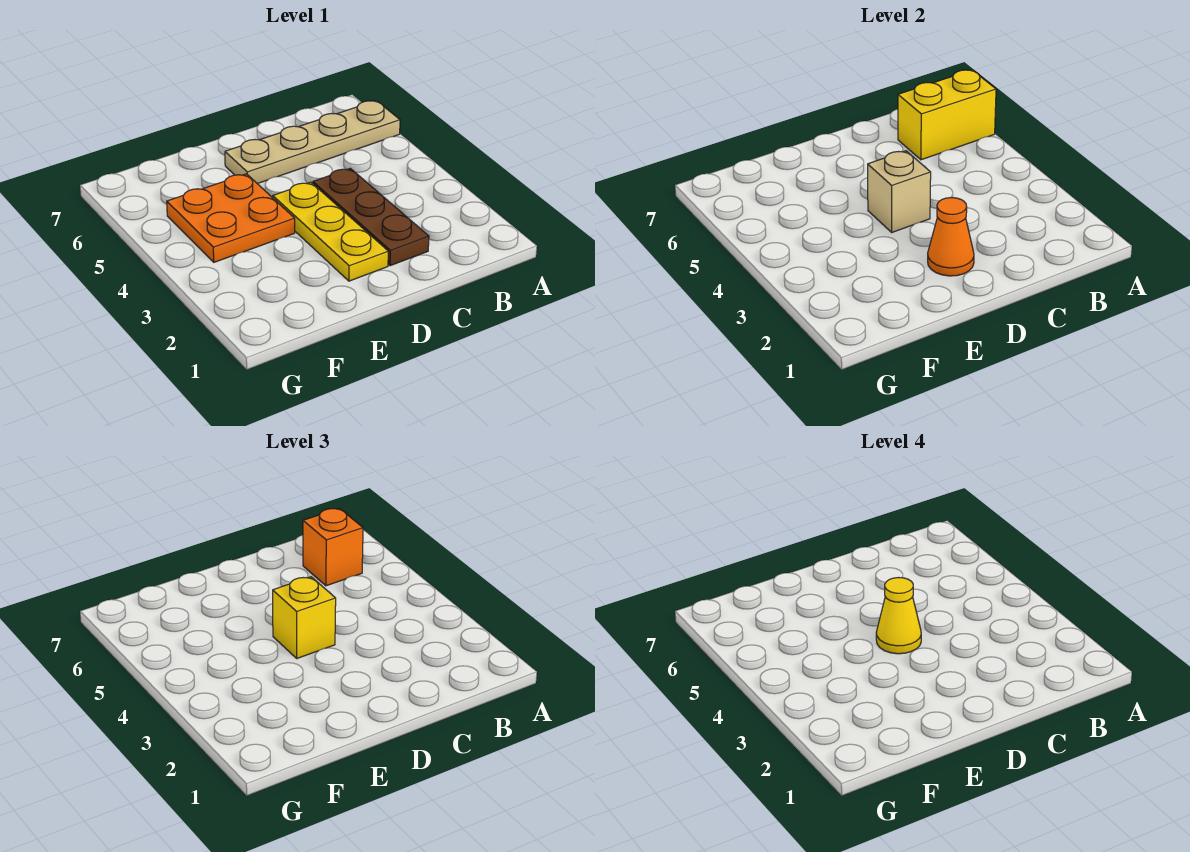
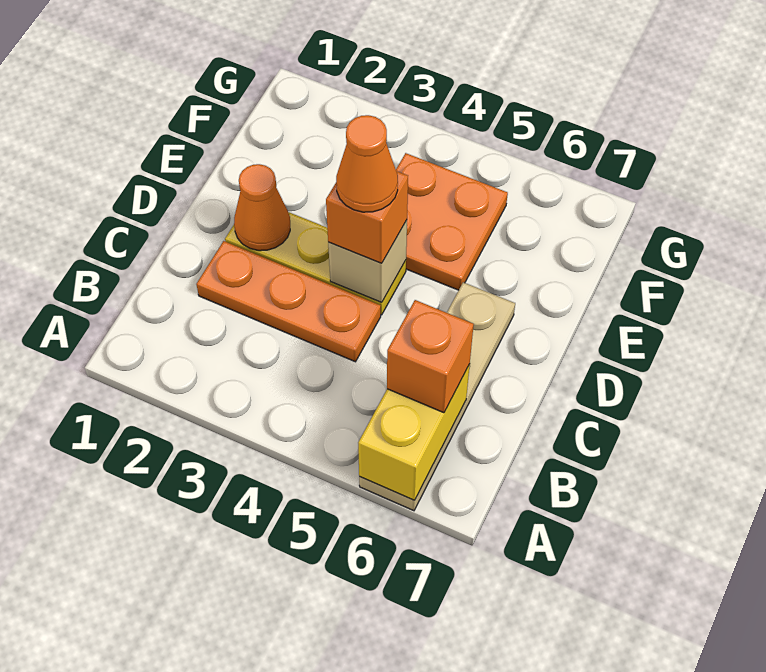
brown 1x3 plate [313,168,429,266] -> orange 1x3 plate [196,241,381,362]
yellow 1x1 brick [273,577,336,658] -> orange 1x1 brick [326,171,408,263]
yellow 1x1 cone [876,578,921,654] -> orange 1x1 cone [336,115,398,212]

